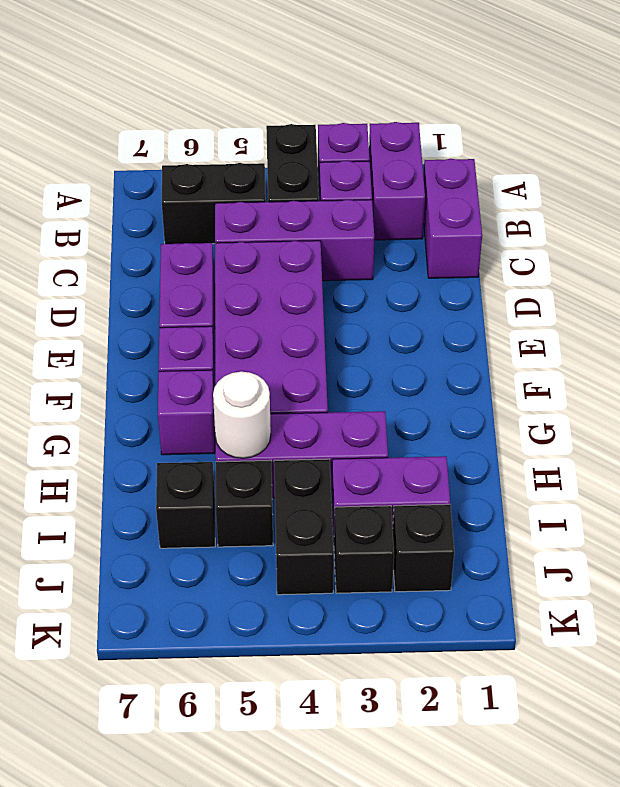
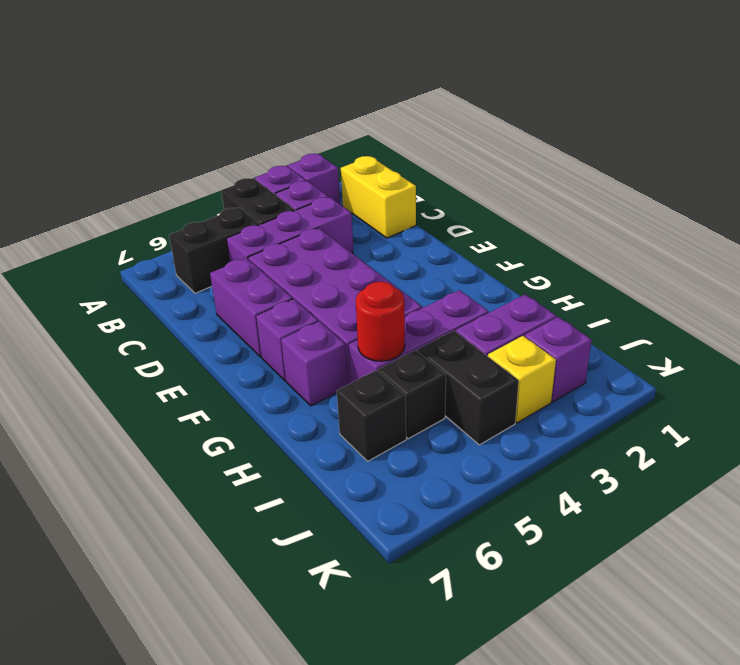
purple 1x2 brick [369,122,425,240] -> purple 1x1 brick [288,154,340,204]
purple 1x2 brick [424,159,482,278] -> yellow 1x2 brick [341,156,416,238]
white 1x1 round brick [213,372,271,458] -> red 1x1 round brick [356,282,405,361]
black 1x1 brick [393,504,454,592] -> purple 1x1 brick [525,317,591,402]
black 1x1 brick [334,506,394,593] -> yellow 1x1 brick [488,336,556,423]

